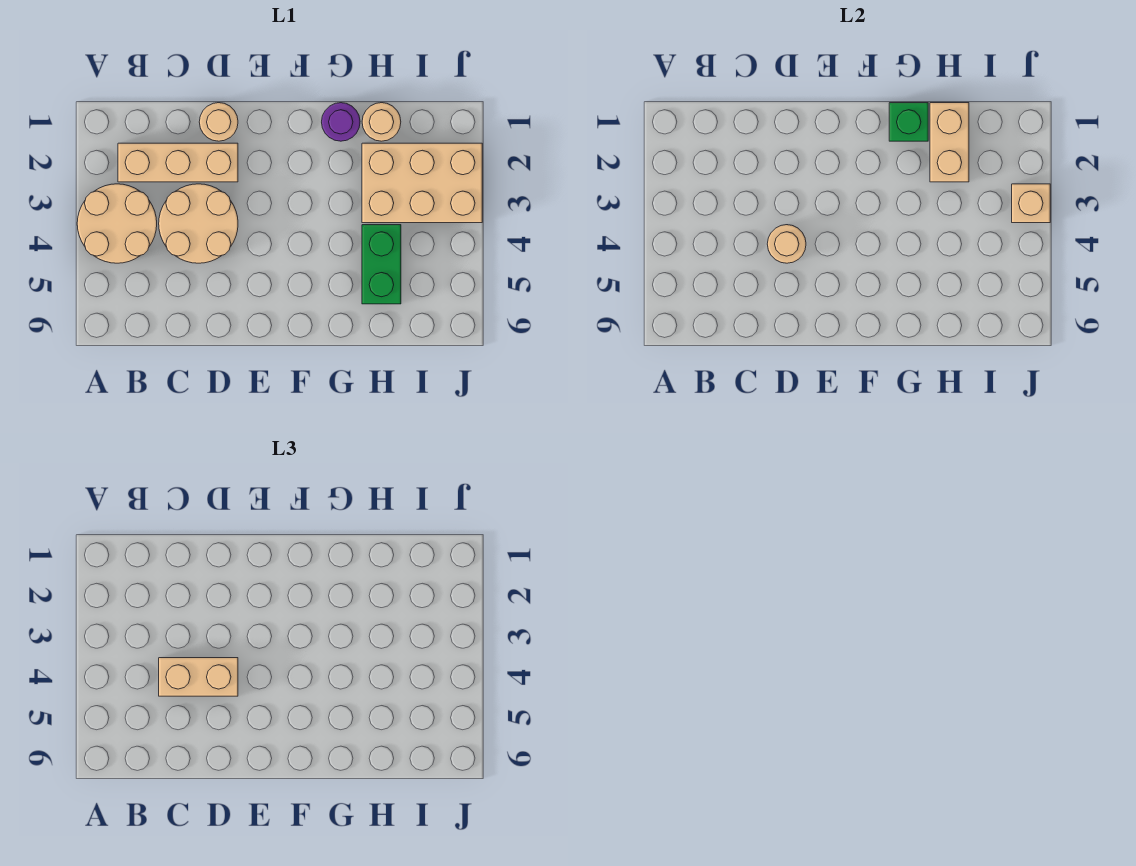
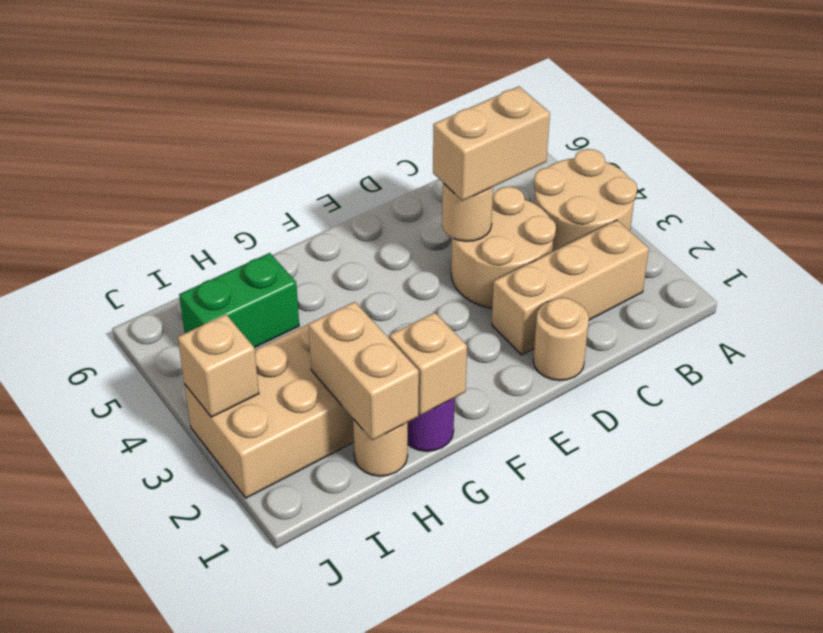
green 1x1 brick [889,103,928,141] -> tan 1x1 brick [389,313,467,415]
green 1x2 brick [362,225,401,304] -> green 1x2 brick turned to [179,253,299,348]

